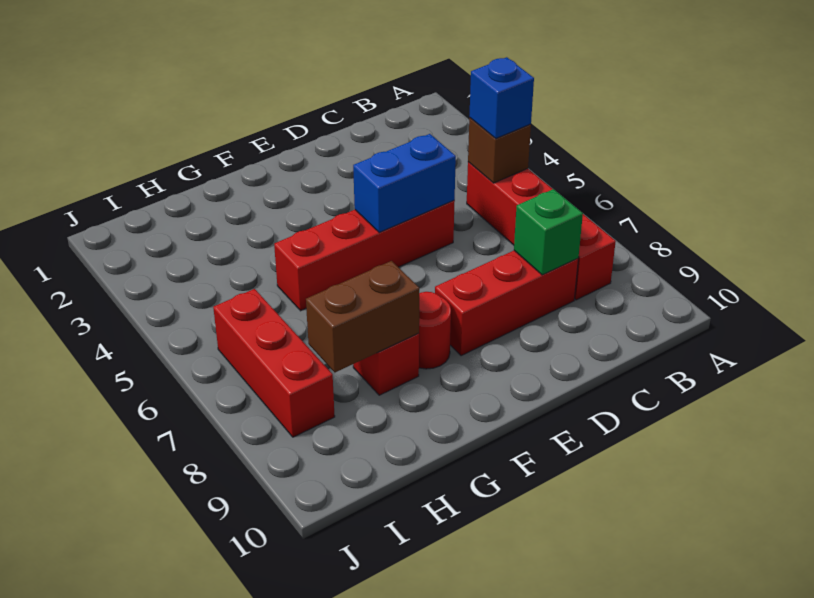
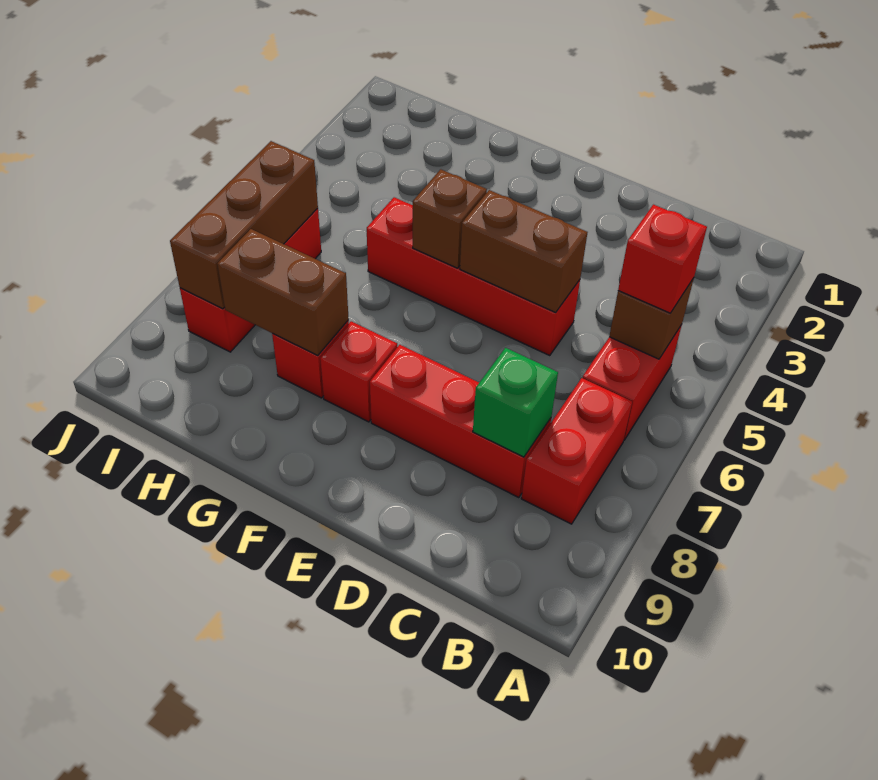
blue 1x1 brick [469,57,534,139] -> red 1x1 brick [618,205,707,313]
blue 1x2 brick [353,134,456,233] -> brown 1x2 brick [460,190,587,312]
none -> brown 1x1 brick [413,169,487,268]
red 1x1 round brick [419,292,451,369] -> red 1x1 brick [320,321,397,422]
none -> brown 1x3 brick [170,141,318,309]

